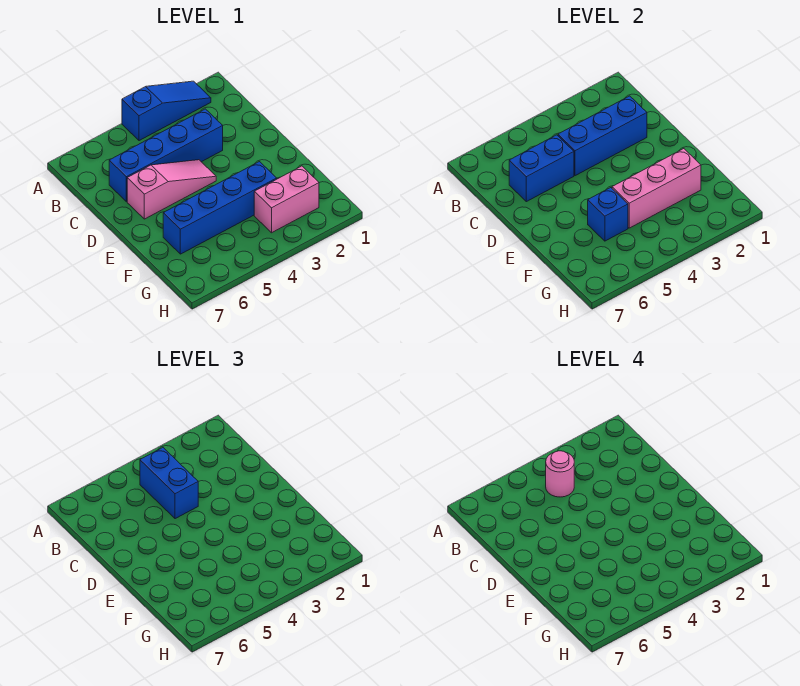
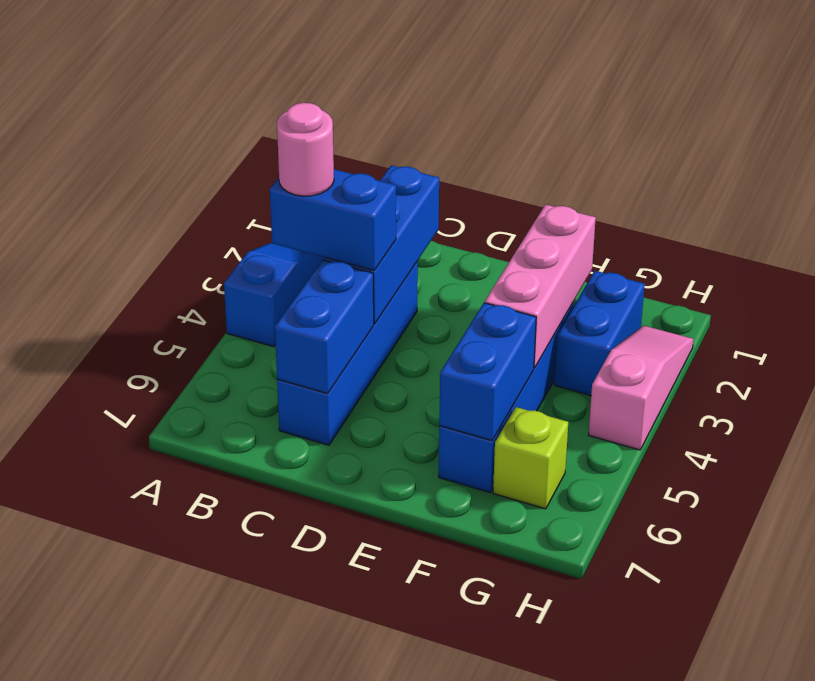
pink 1x3 slope [127,160,216,219] -> pink 1x3 slope moved to [589,326,694,450]
blue 1x1 brick [588,188,628,241] -> blue 1x2 brick [439,303,536,441]
pink 1x2 brick [254,166,319,233] -> blue 1x2 brick [554,271,645,396]
none -> lime 1x1 brick [493,407,568,509]

